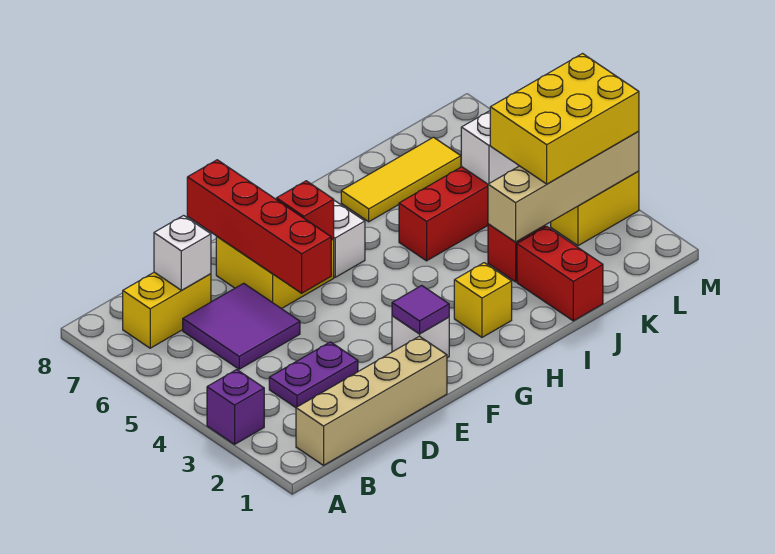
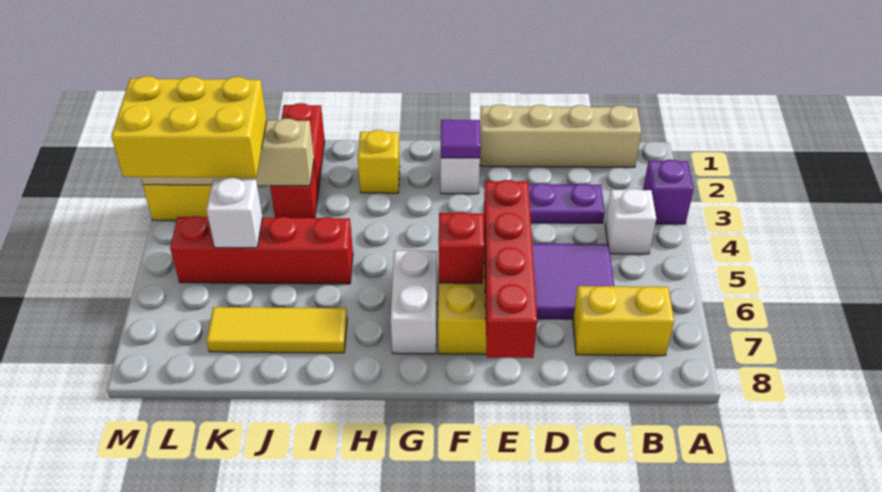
white 1x1 brick [154,215,211,290] -> white 1x1 brick moved to [605,189,656,254]

